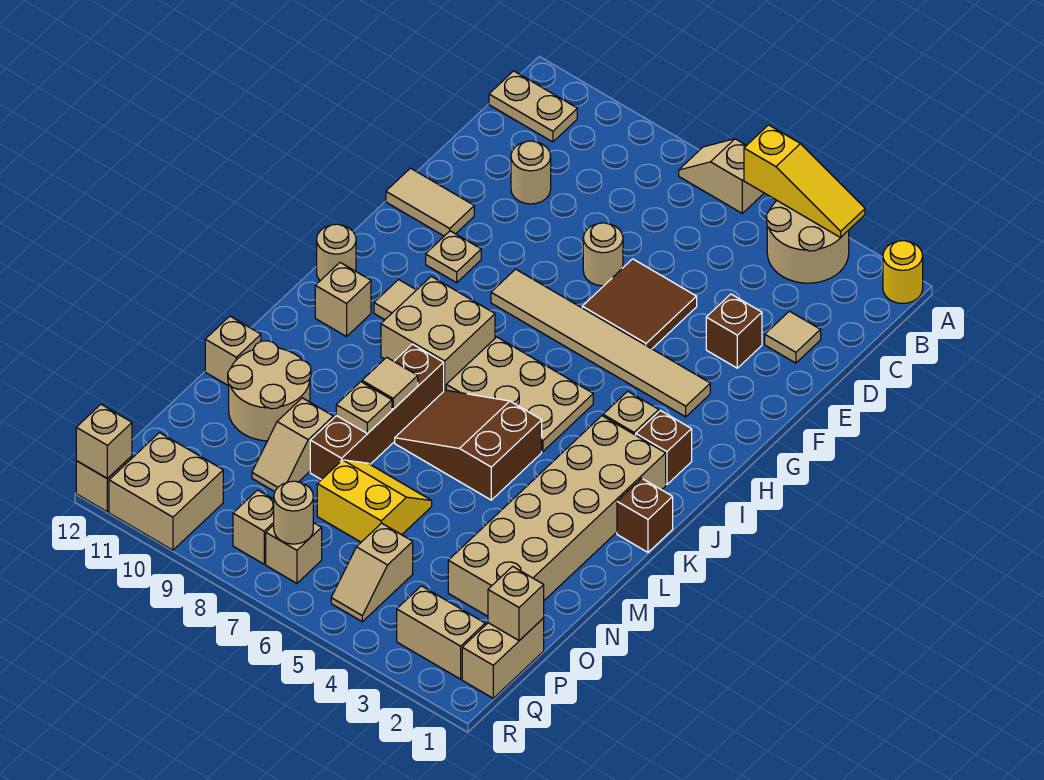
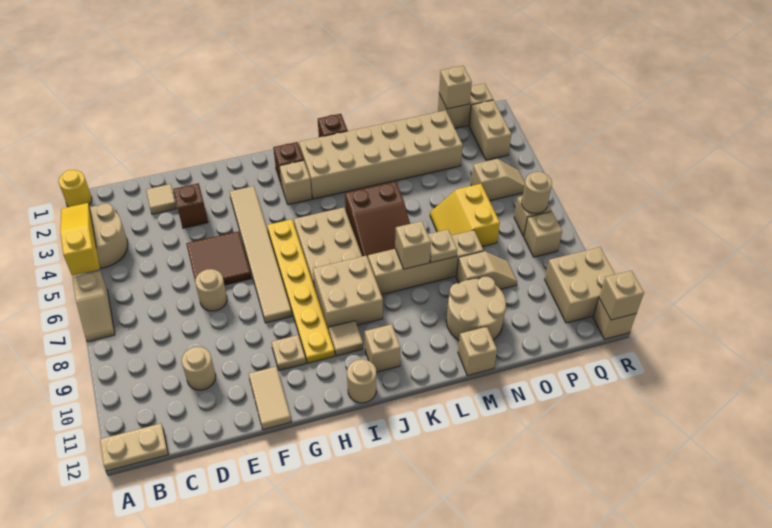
tan 1x2 plate [489,71,577,142] -> tan 1x2 plate turned to [100,423,168,471]
none -> yellow 1x6 plate [267,219,335,363]
brown 1x4 brick [310,344,444,480] -> tan 1x4 brick [368,230,483,295]
tan 1x1 tile [362,357,418,409] -> tan 1x1 brick [395,221,431,269]

